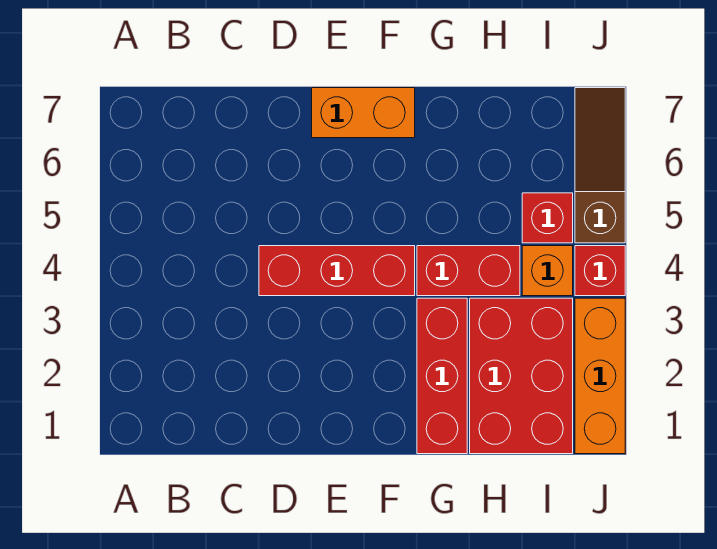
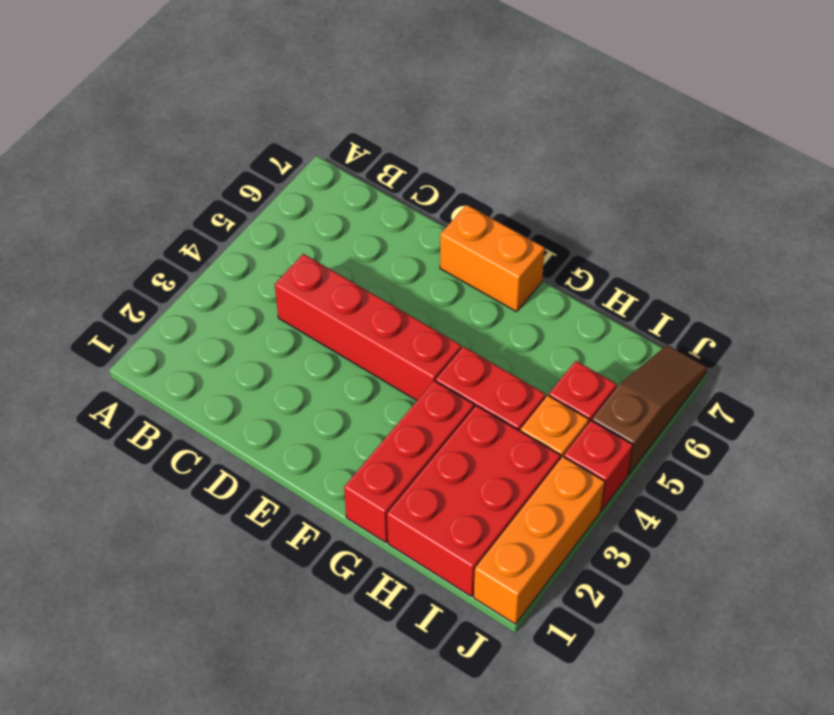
red 1x3 brick [259,246,415,296] -> red 1x4 brick [275,254,461,400]

